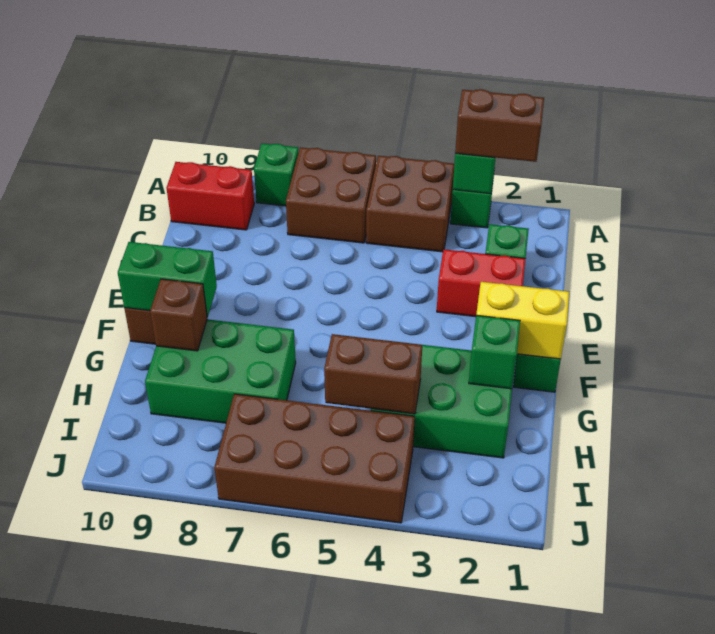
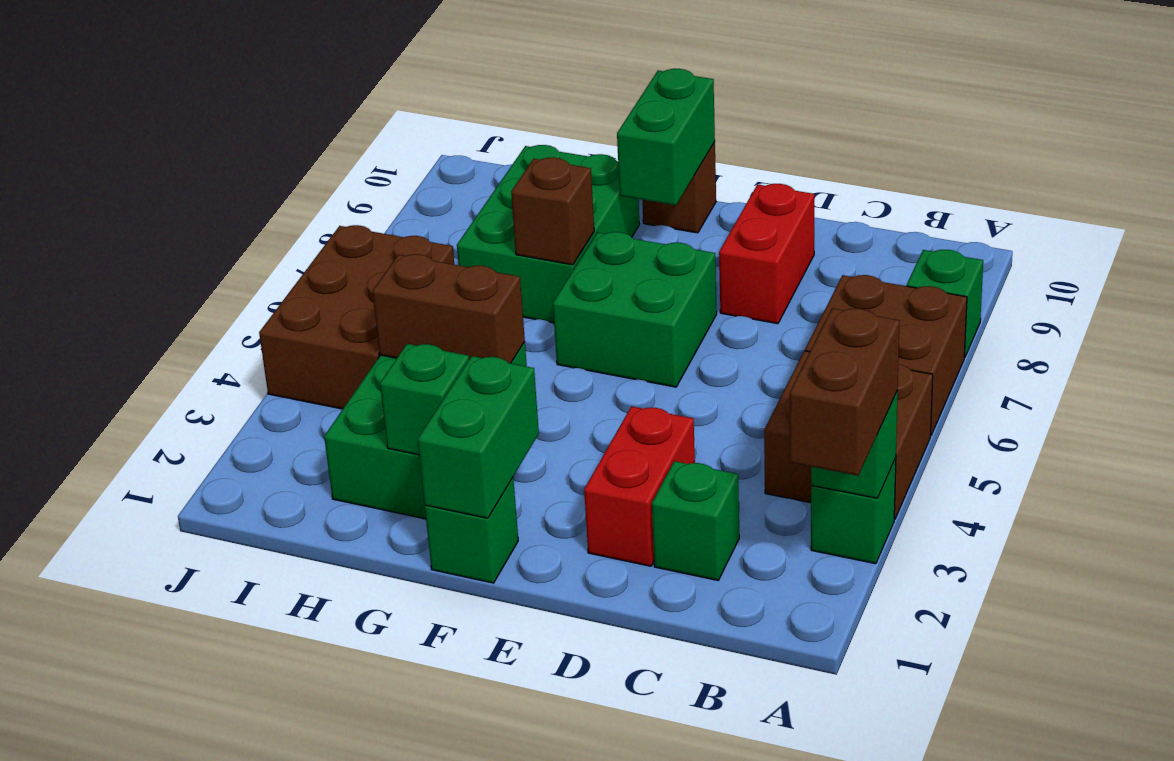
red 1x2 brick [167,162,254,230] -> red 1x2 brick moved to [719,184,814,324]
none -> green 2x2 brick [553,232,717,387]
yellow 1x2 brick [476,282,569,359] -> green 1x2 brick [418,356,539,518]
brown 1x1 brick [150,279,207,351] -> brown 1x1 brick moved to [511,157,594,265]
brown 1x2 brick [324,334,422,414] -> brown 1x2 brick turned to [373,254,525,363]
brown 2x4 brick [214,394,415,523] -> brown 2x3 brick [259,225,454,409]

